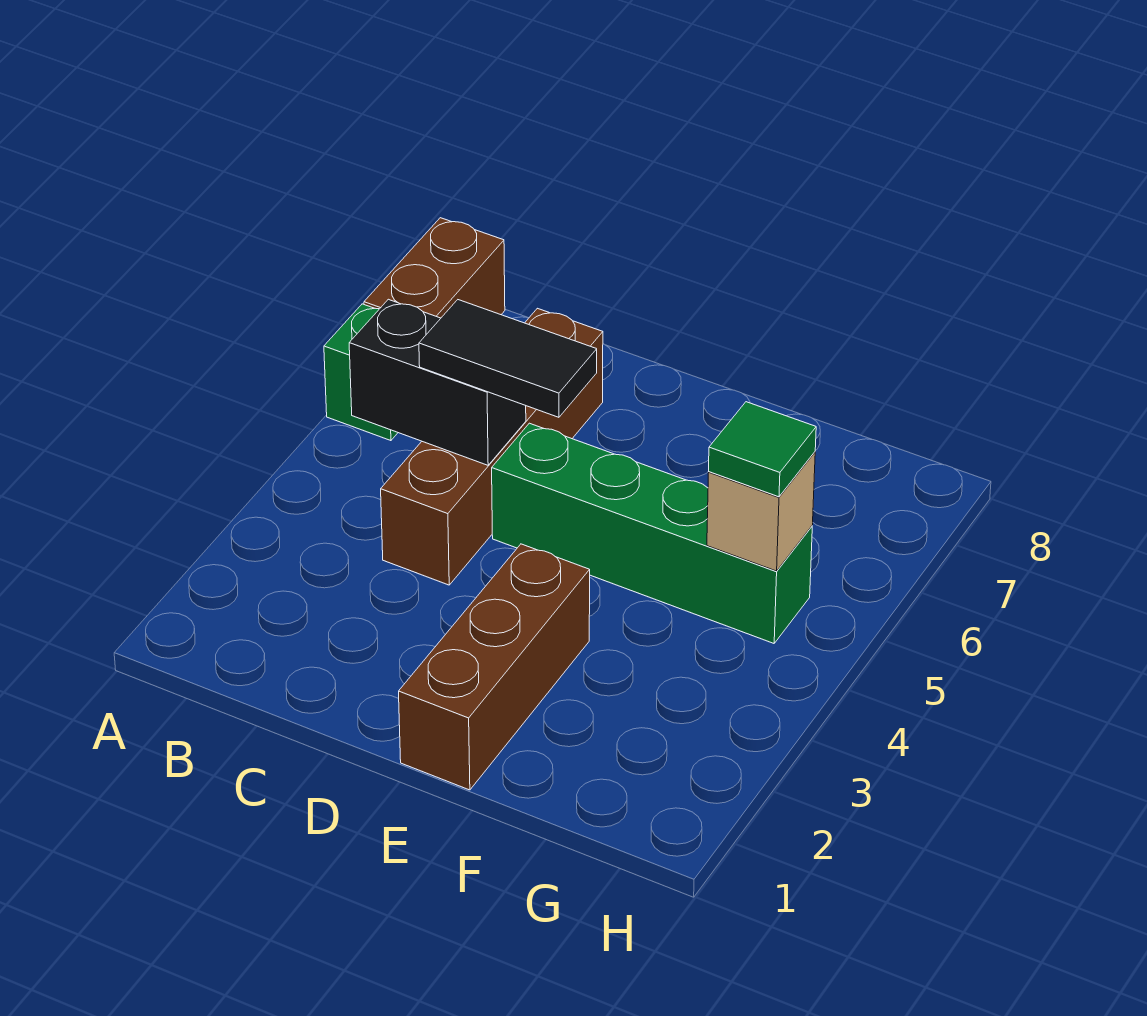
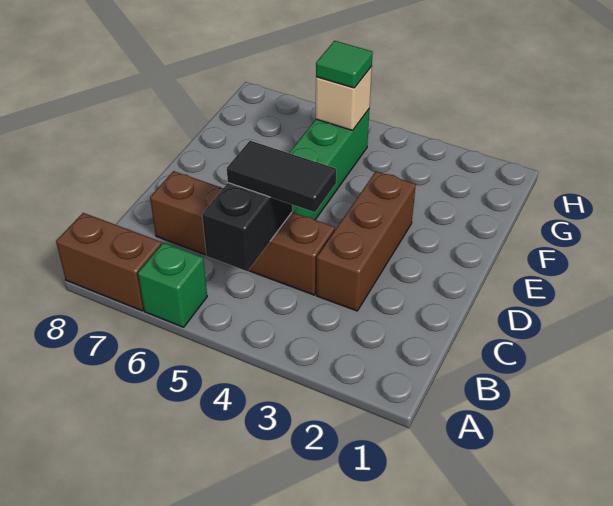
black 1x2 tile [419,300,597,417] -> black 1x2 tile turned to [227,141,336,212]
brown 1x3 brick [399,544,590,790] -> brown 1x3 brick turned to [316,171,416,311]

